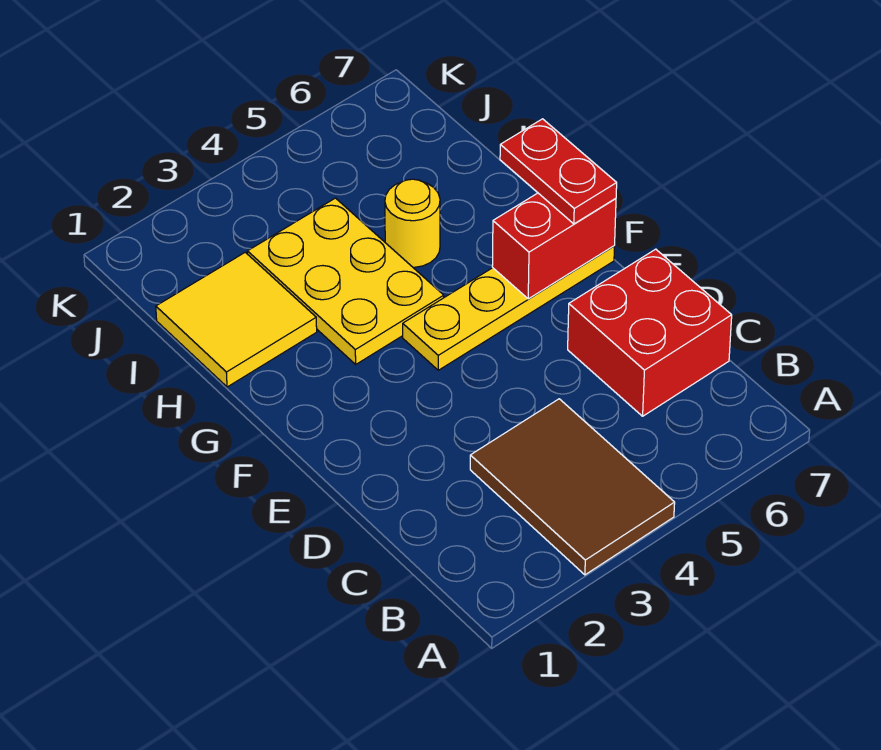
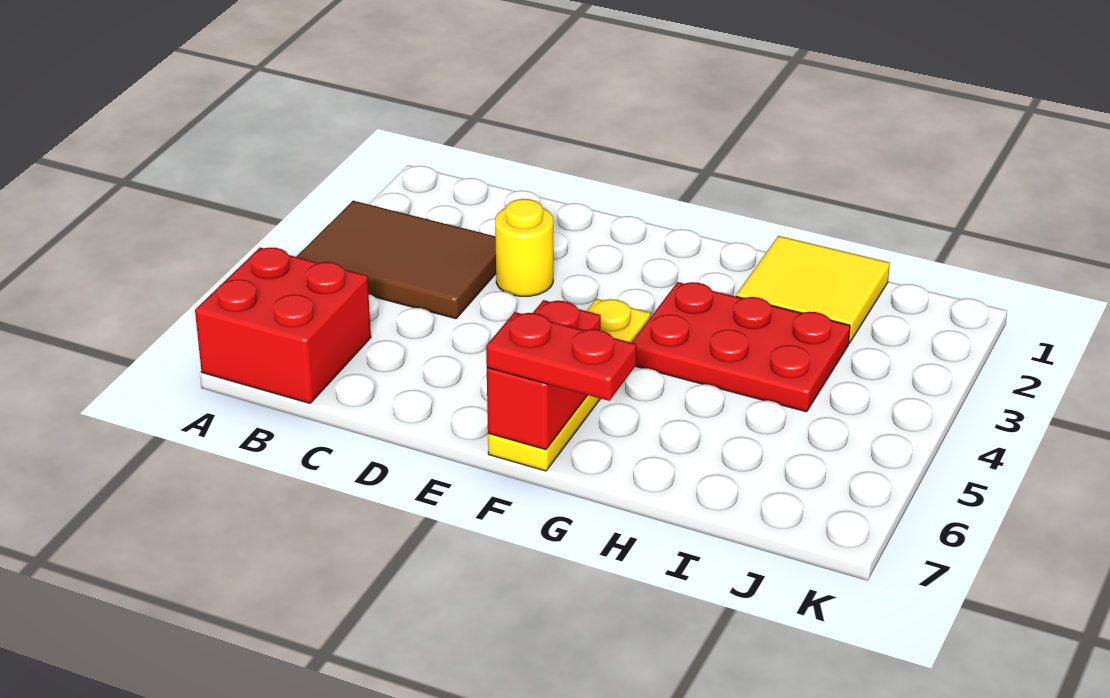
red 2x2 brick [568,249,732,416] -> red 2x2 brick moved to [195,248,371,403]
yellow 2x3 plate [247,198,444,364] -> red 2x3 plate [632,282,850,412]
yellow 1x1 round brick [385,179,440,267] -> yellow 1x1 round brick moved to [495,199,553,296]

